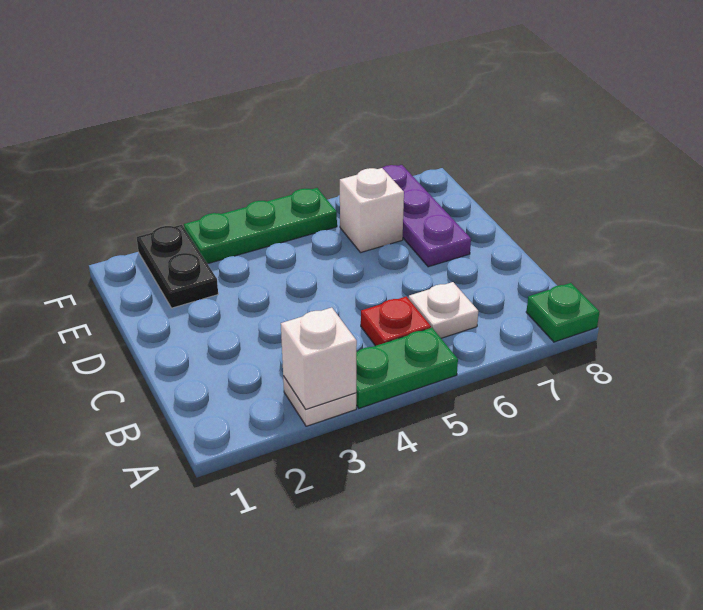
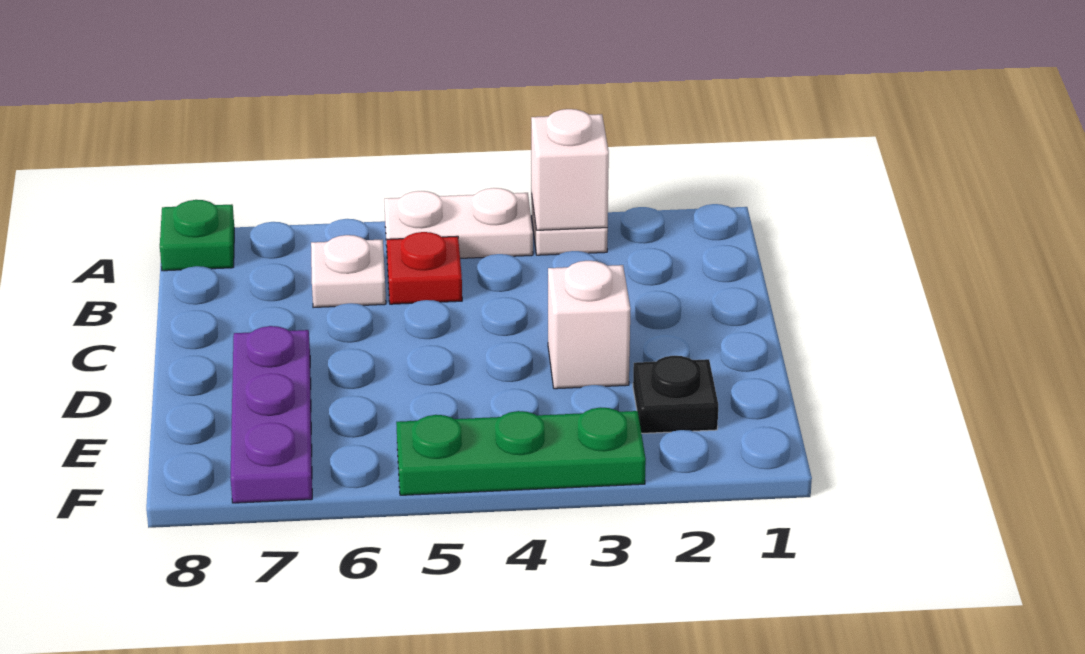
green 1x2 plate [356,328,458,408] -> white 1x2 plate [384,188,533,258]
black 1x2 plate [137,225,218,308] -> black 1x1 plate [633,356,718,433]
white 1x1 brick [340,168,404,253] -> white 1x1 brick moved to [548,261,631,389]

